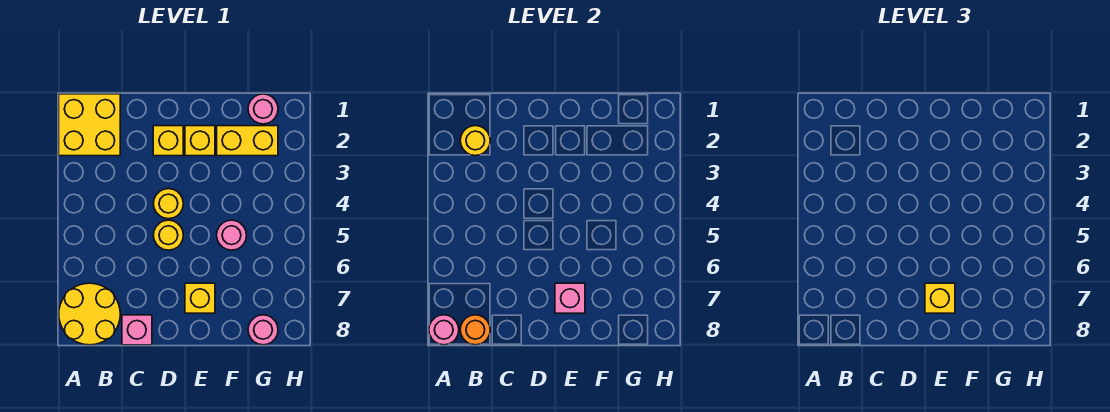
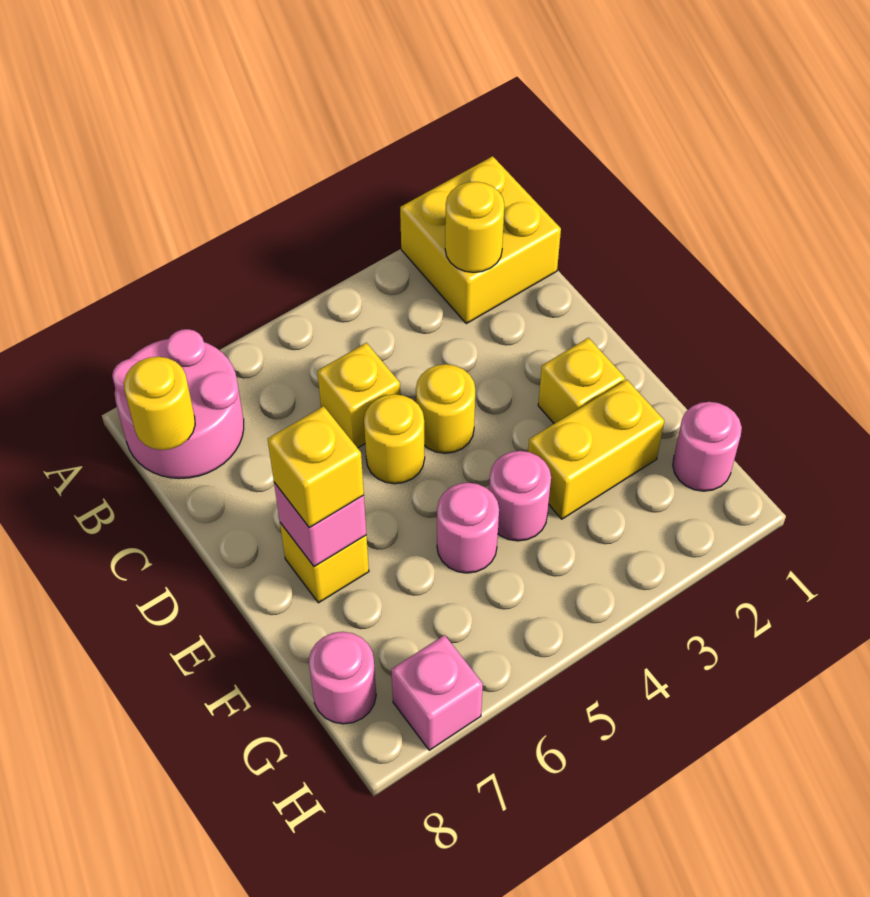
yellow 2x2 round brick [59,283,120,345] -> pink 2x2 round brick [112,329,244,478]
pink 1x1 round brick [429,315,459,345] -> pink 1x1 round brick moved to [489,451,551,541]
orange 1x1 round brick [460,315,490,345] -> yellow 1x1 round brick [124,357,195,450]
pink 1x1 brick [122,315,152,345] -> pink 1x1 brick moved to [391,635,483,750]
yellow 1x1 brick [153,126,183,156] -> yellow 1x1 brick moved to [317,343,400,448]
yellow 1x2 brick [217,126,278,156] -> yellow 1x2 brick turned to [528,380,664,519]

